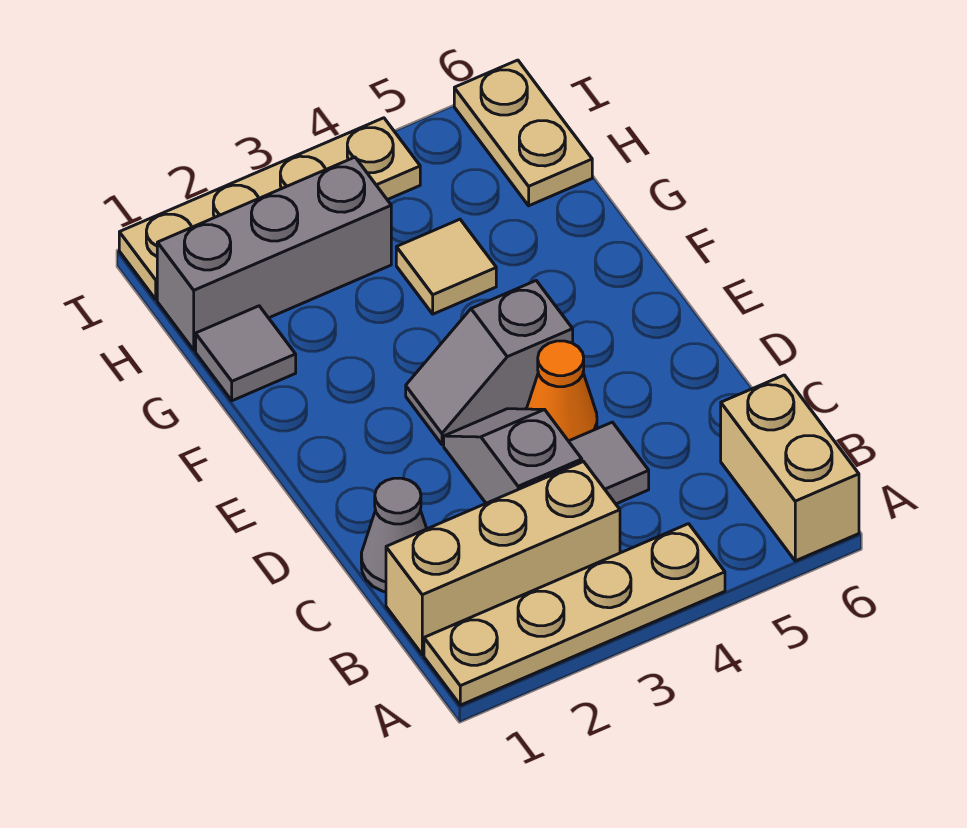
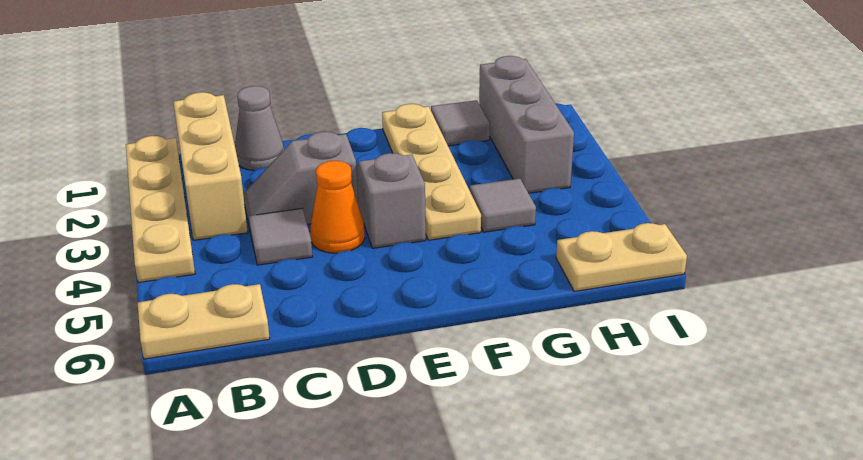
tan 1x2 brick [721,375,859,561] -> tan 1x2 plate [138,284,270,359]
grey 1x2 slope [444,409,582,503] -> grey 1x2 slope turned to [243,132,358,228]
tan 1x1 tile [396,219,496,314] -> grey 1x1 tile [470,179,536,232]
tan 1x4 plate [119,118,420,299] -> tan 1x4 plate moved to [382,104,481,240]

